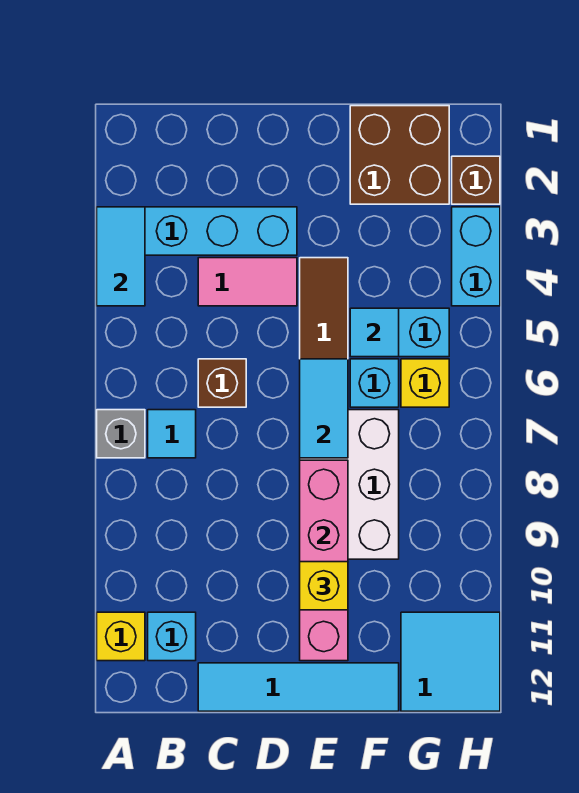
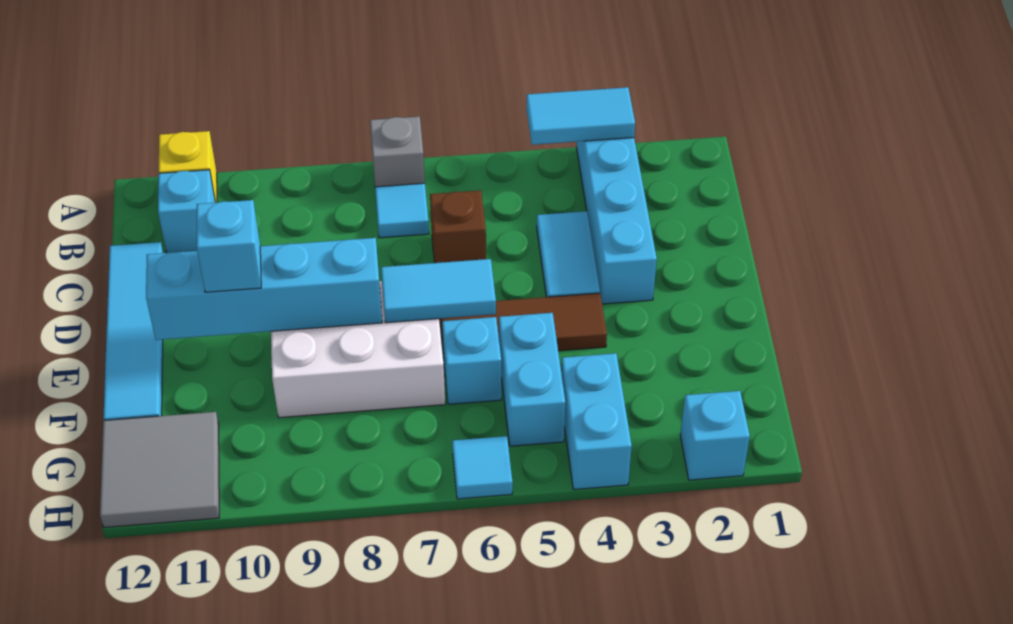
pink 1x2 tile [198,258,297,306] -> cyan 1x2 tile [537,211,600,297]
pink 1x4 brick [300,460,348,661] -> cyan 1x4 brick [146,238,382,340]
yellow 1x1 brick [300,562,348,610] -> cyan 1x1 brick [197,200,261,292]
brown 2x2 brick [350,106,449,204] -> none
cyan 1x1 tile [350,308,399,357] -> cyan 1x1 tile moved to [452,436,513,499]
yellow 1x1 brick [401,359,449,407] -> none
cyan 2x2 tile [401,612,500,711] -> grey 2x2 tile [100,412,219,528]
brown 1x1 brick [452,156,500,204] -> cyan 1x1 brick [680,391,750,480]
cyan 1x2 brick [452,207,500,306] -> cyan 1x2 brick turned to [561,353,632,489]

